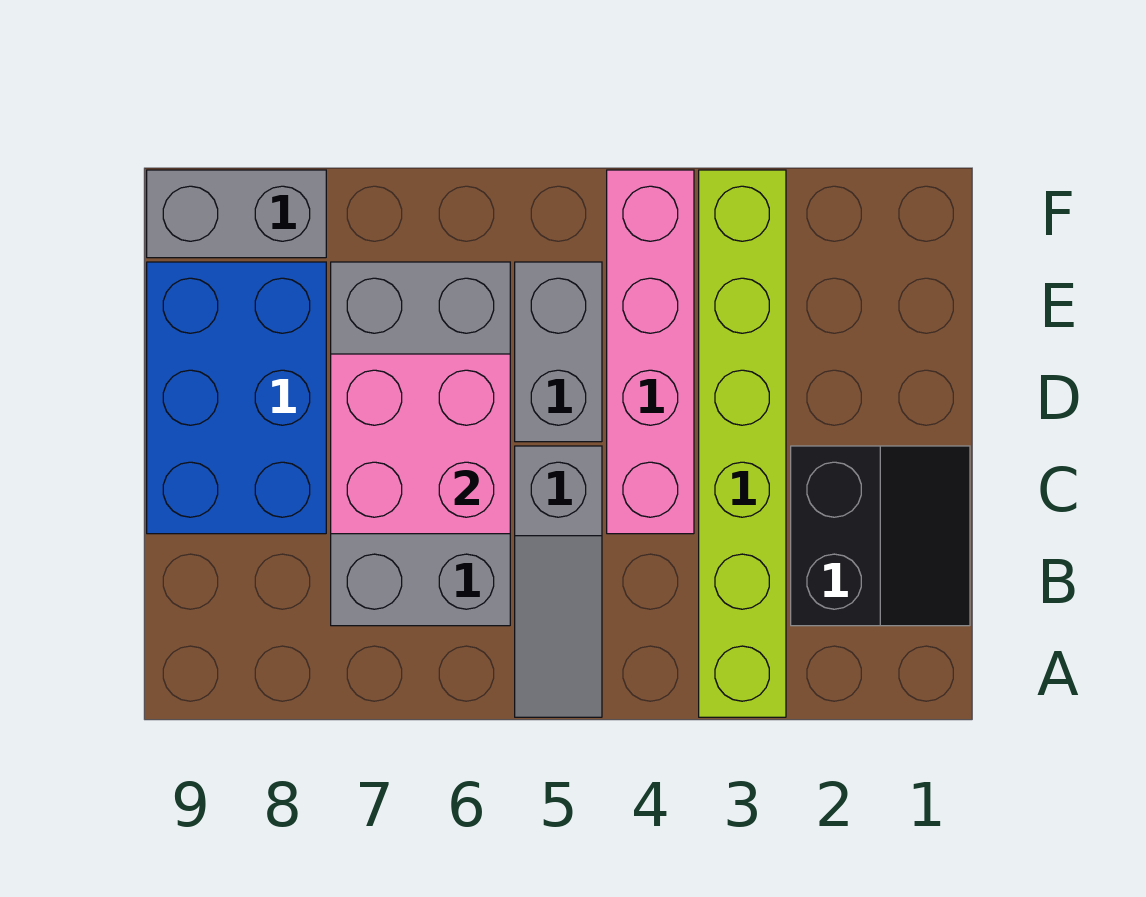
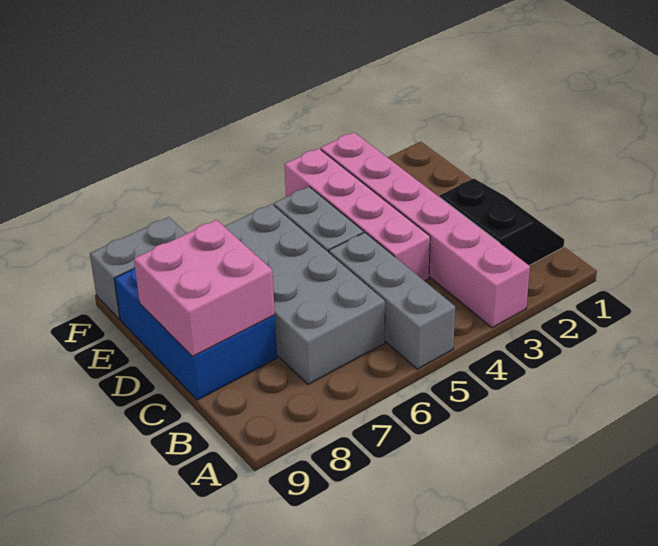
lime 1x6 brick [699,170,786,717] -> pink 1x6 brick [321,132,530,328]
grey 1x3 slope [515,446,602,717] -> grey 1x3 brick [329,232,455,369]
pink 2x2 brick [331,354,510,534] -> pink 2x2 brick moved to [134,220,275,357]

